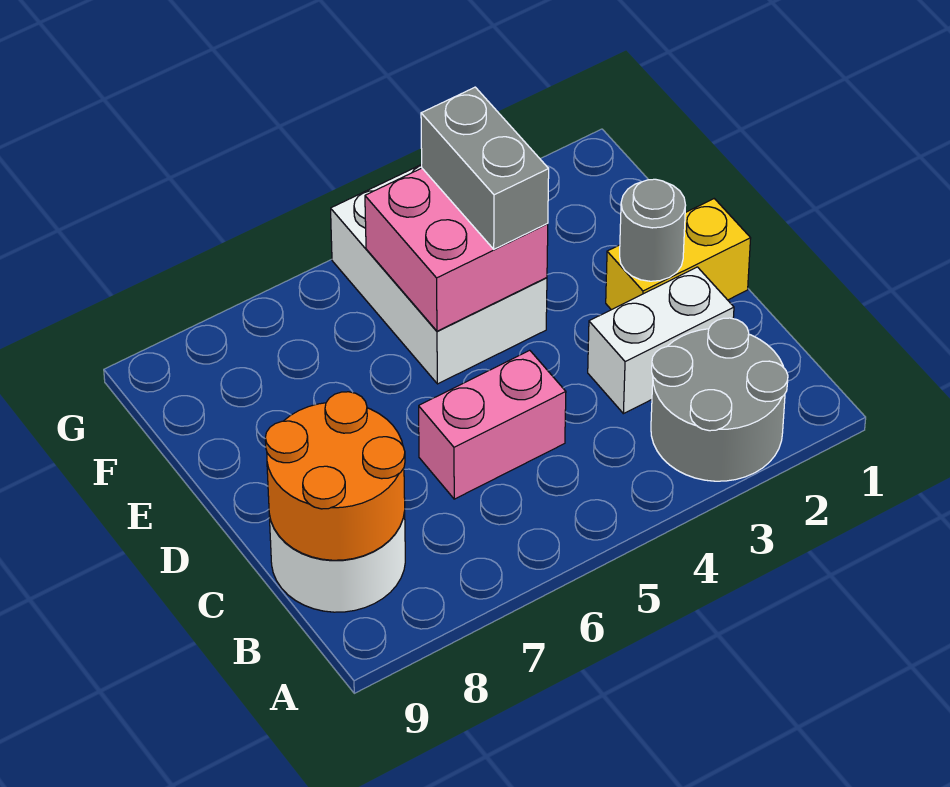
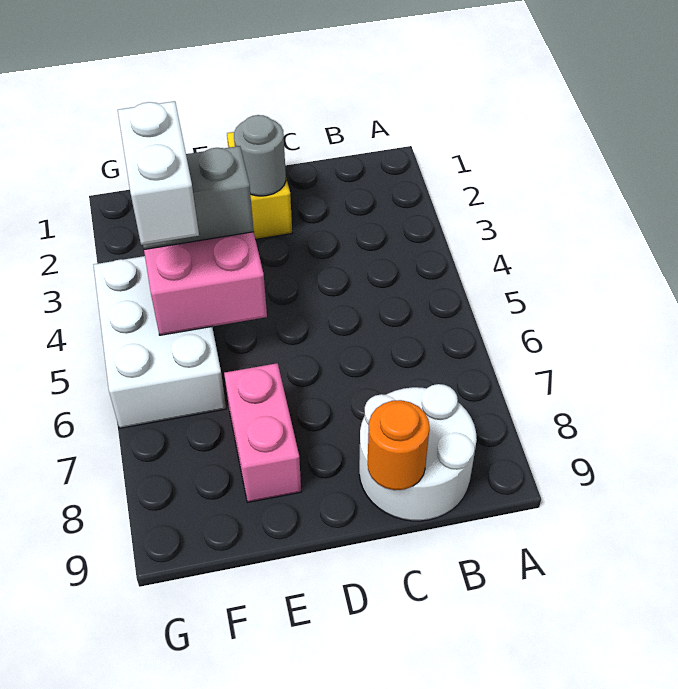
grey 2x2 round brick [651,318,788,481] -> none
orange 2x2 round brick [265,392,405,560] -> orange 1x1 round brick [368,400,430,490]
white 1x2 brick [588,267,734,414] -> white 1x2 brick moved to [118,101,199,245]
pink 1x2 brick [419,350,566,499] -> pink 1x2 brick moved to [224,363,301,502]
white 2x3 brick [331,165,547,384] -> white 2x3 brick turned to [94,256,226,428]

